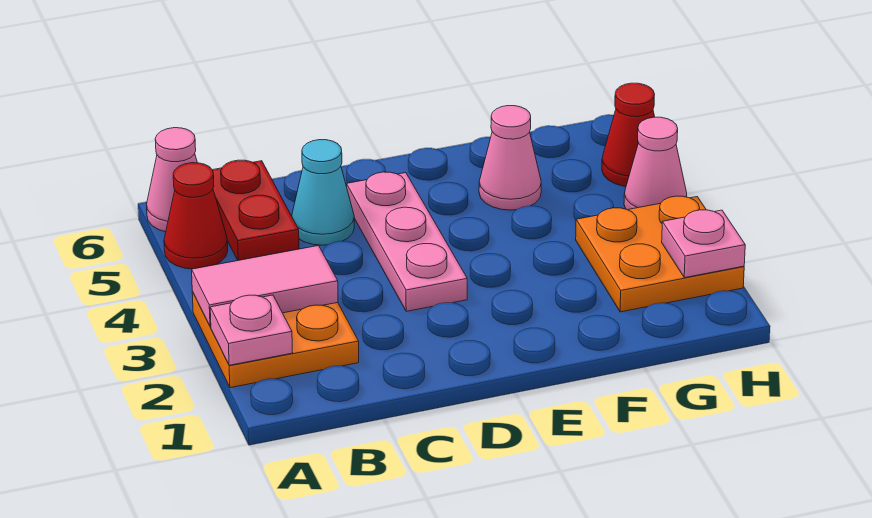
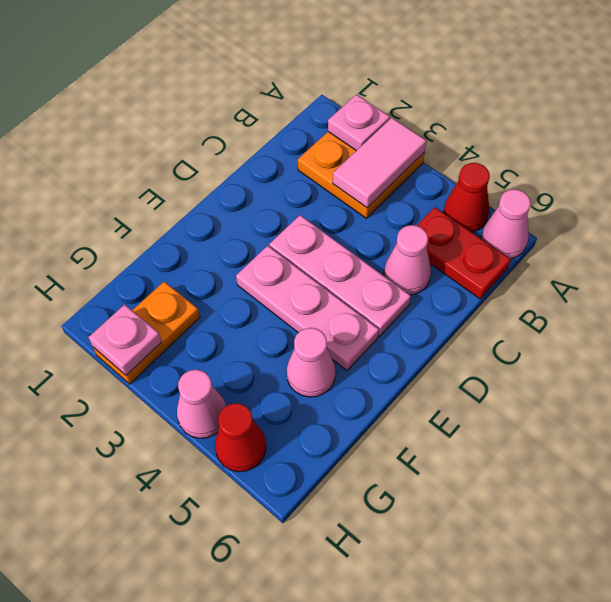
cyan 1x1 cone [292,140,354,245] -> pink 1x1 cone [384,225,431,295]
none -> pink 1x3 plate [236,246,379,370]
orange 2x2 plate [576,196,744,312] -> orange 1x2 plate [93,281,200,384]

